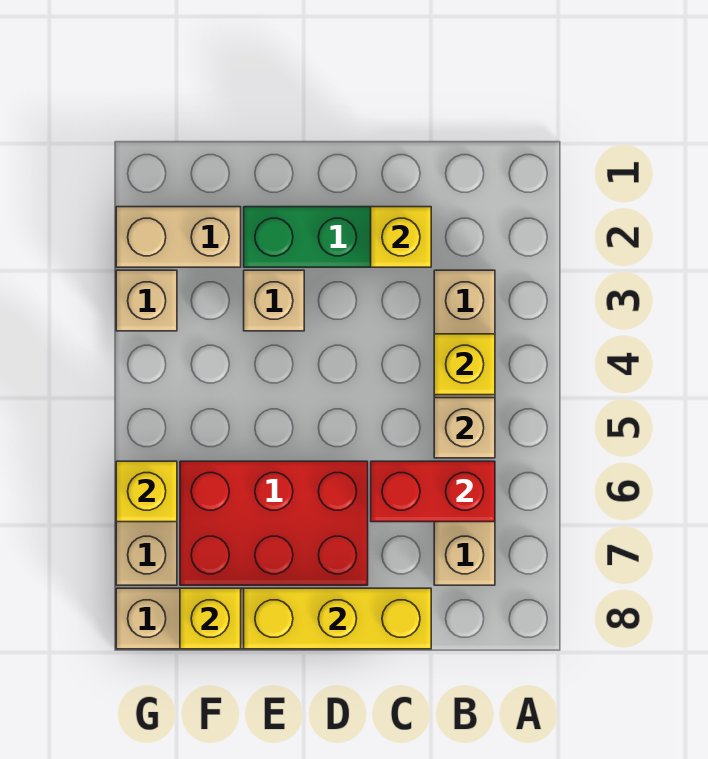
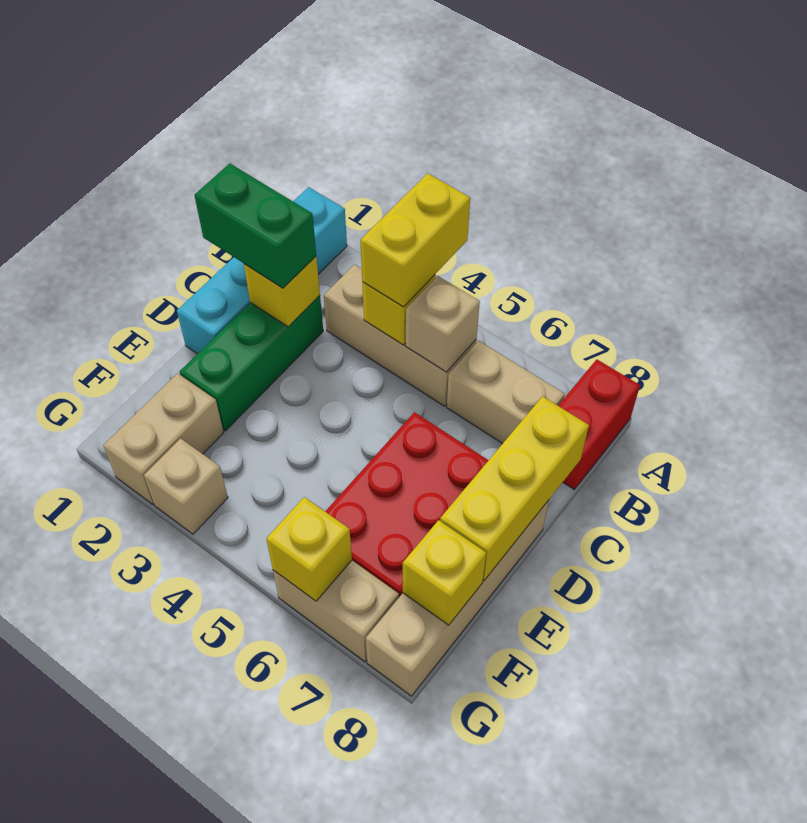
none -> cyan 1x4 brick [177,187,347,354]
none -> yellow 1x2 brick [360,173,470,307]
red 1x2 brick [371,461,495,522] -> red 1x2 brick moved to [558,359,640,489]
none -> green 1x2 brick [194,164,316,288]
tan 1x1 brick [244,270,304,331] -> none

